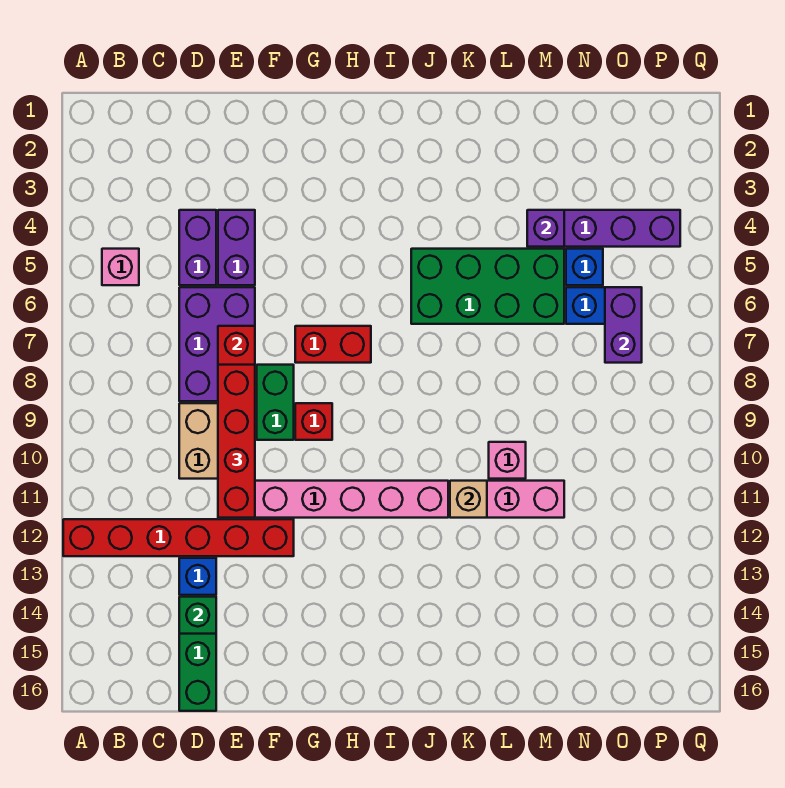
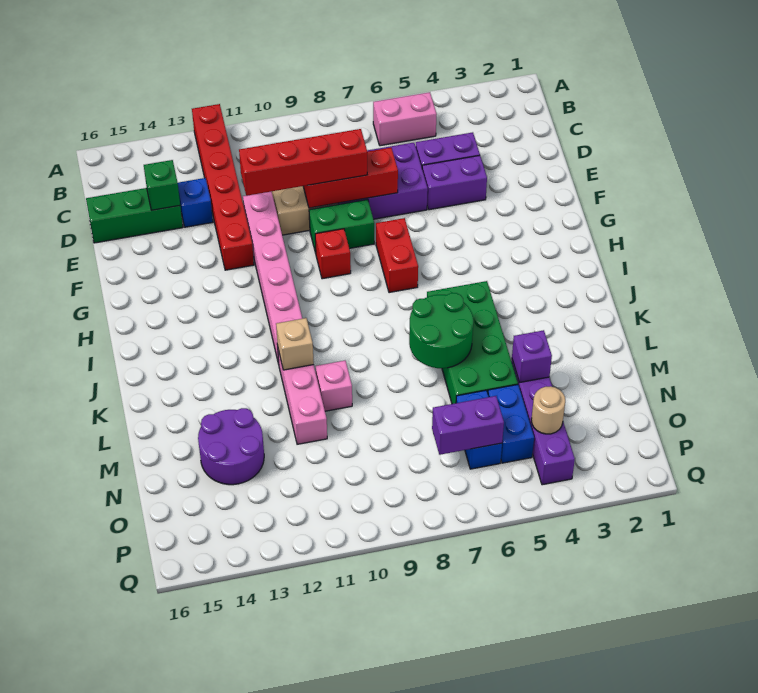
pink 1x1 brick [102,249,139,285] -> pink 1x2 brick [373,92,437,146]
none -> green 2x2 round brick [409,293,473,368]
none -> purple 2x2 round brick [198,408,264,485]
blue 1x1 brick [566,249,603,285] -> blue 1x2 brick [488,385,534,463]
none -> tan 1x1 round brick [531,386,565,434]

